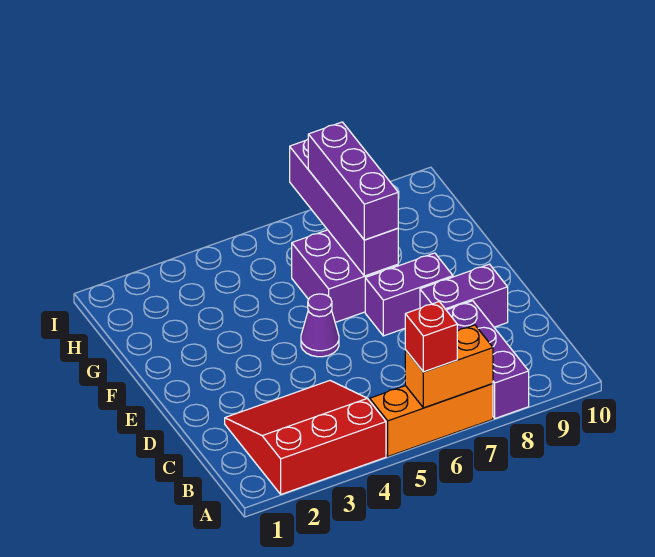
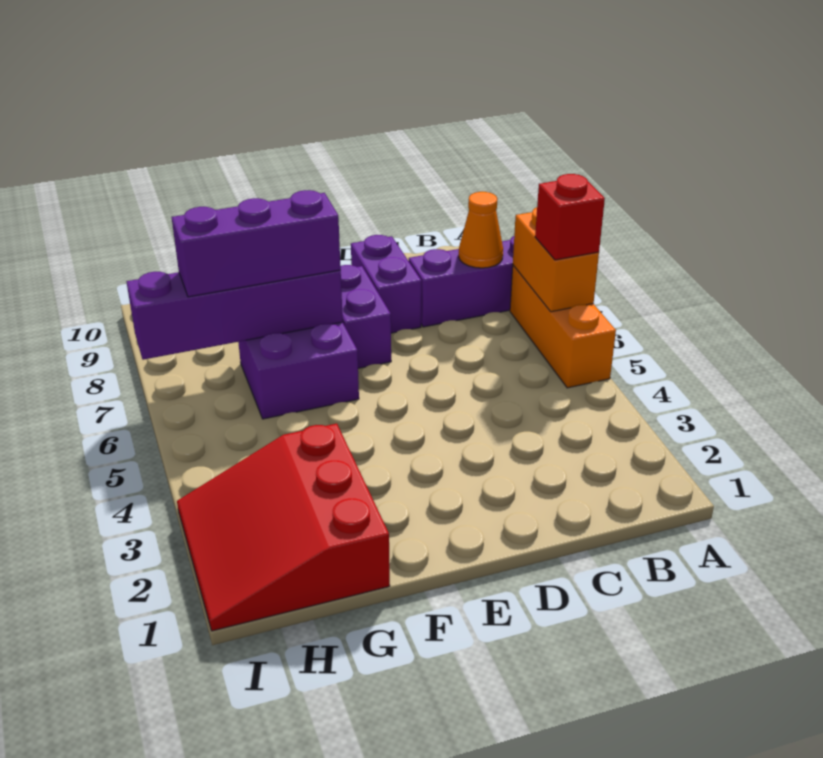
red 3x3 slope [225,381,386,494] -> red 3x3 slope moved to [177,424,390,631]
none -> orange 1x1 cone [459,192,503,268]
purple 1x1 cone [301,294,339,357] -> none

